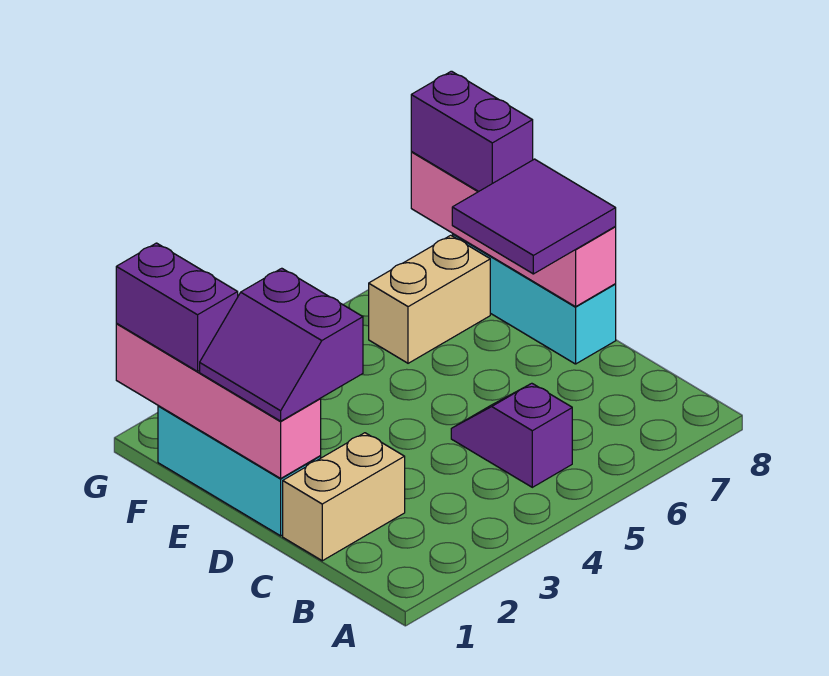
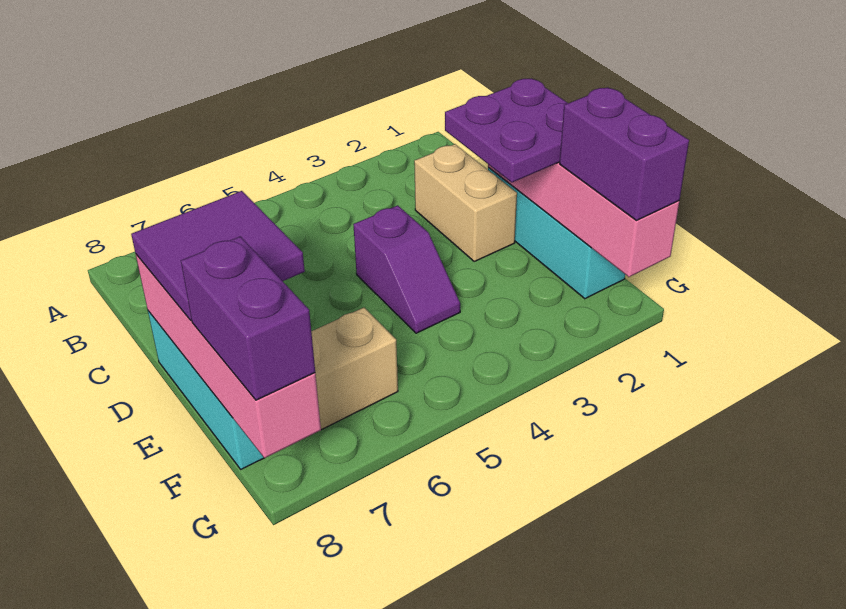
purple 1x2 slope [451,383,572,487] -> purple 1x2 slope moved to [353,205,460,333]
tan 1x2 brick [283,433,405,561] -> tan 1x2 brick turned to [414,144,517,261]
purple 2x2 slope [200,268,363,421] -> purple 2x2 plate [445,78,567,182]

